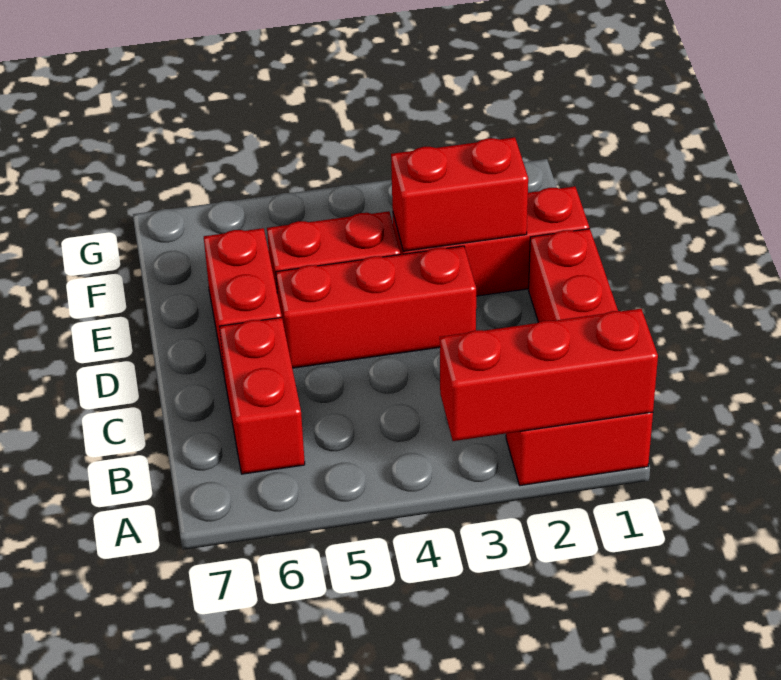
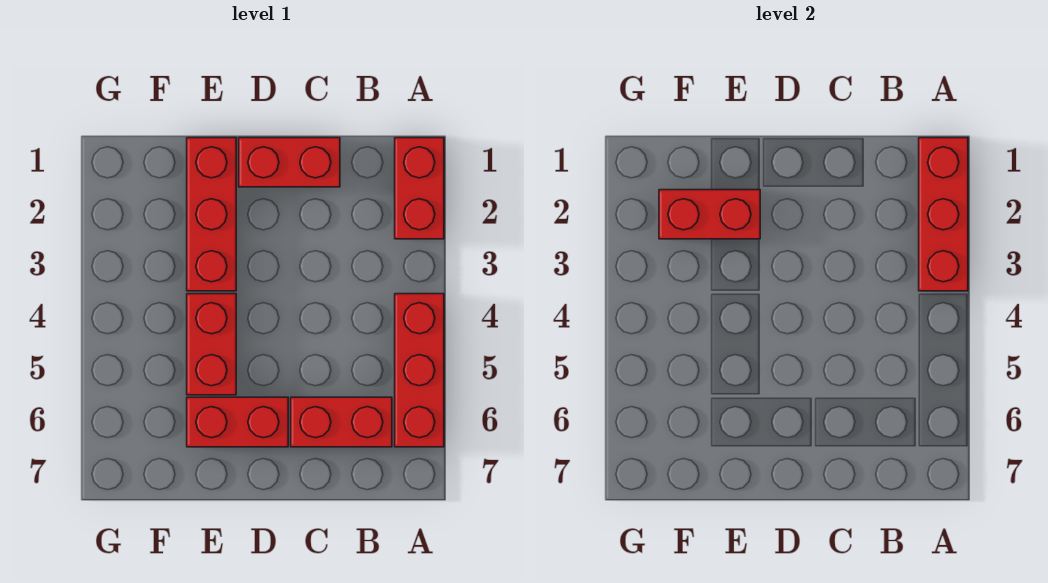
red 1x3 brick [276,246,476,368] -> red 1x3 brick moved to [395,294,444,447]
red 1x2 brick [391,137,528,251] -> red 1x2 brick turned to [659,190,760,239]

